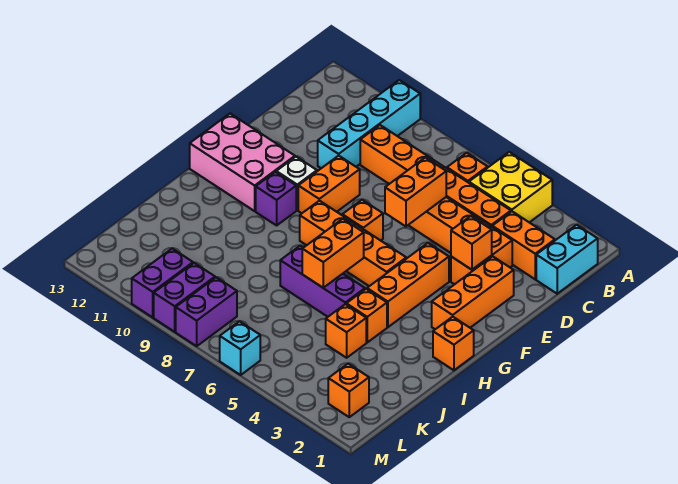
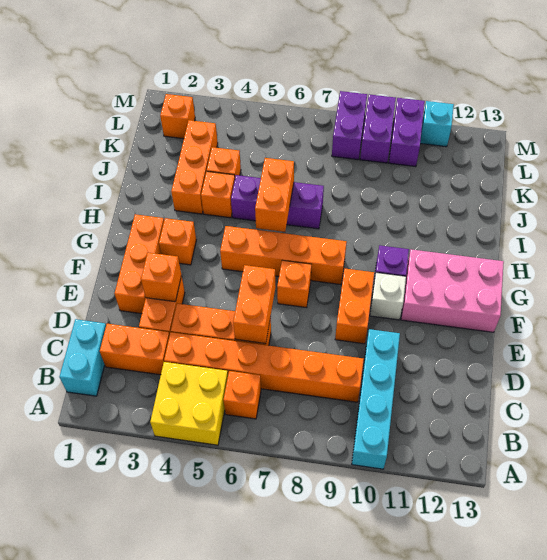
orange 1x3 brick [367,243,449,327] -> orange 1x3 brick moved to [171,120,218,214]
orange 1x1 brick [433,317,474,370] -> orange 1x1 brick moved to [159,218,196,265]
cyan 1x1 brick [220,321,260,375] -> cyan 1x1 brick moved to [420,101,454,147]

